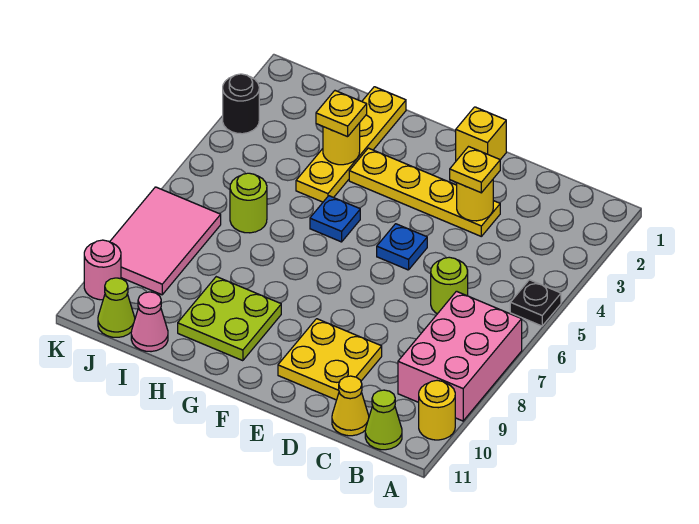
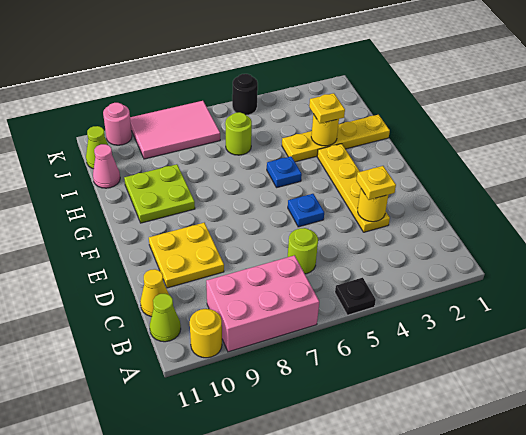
yellow 1x1 brick [456,107,506,161] -> none
black 1x1 round brick [223,74,259,134] -> black 1x1 round brick moved to [232,74,258,115]

